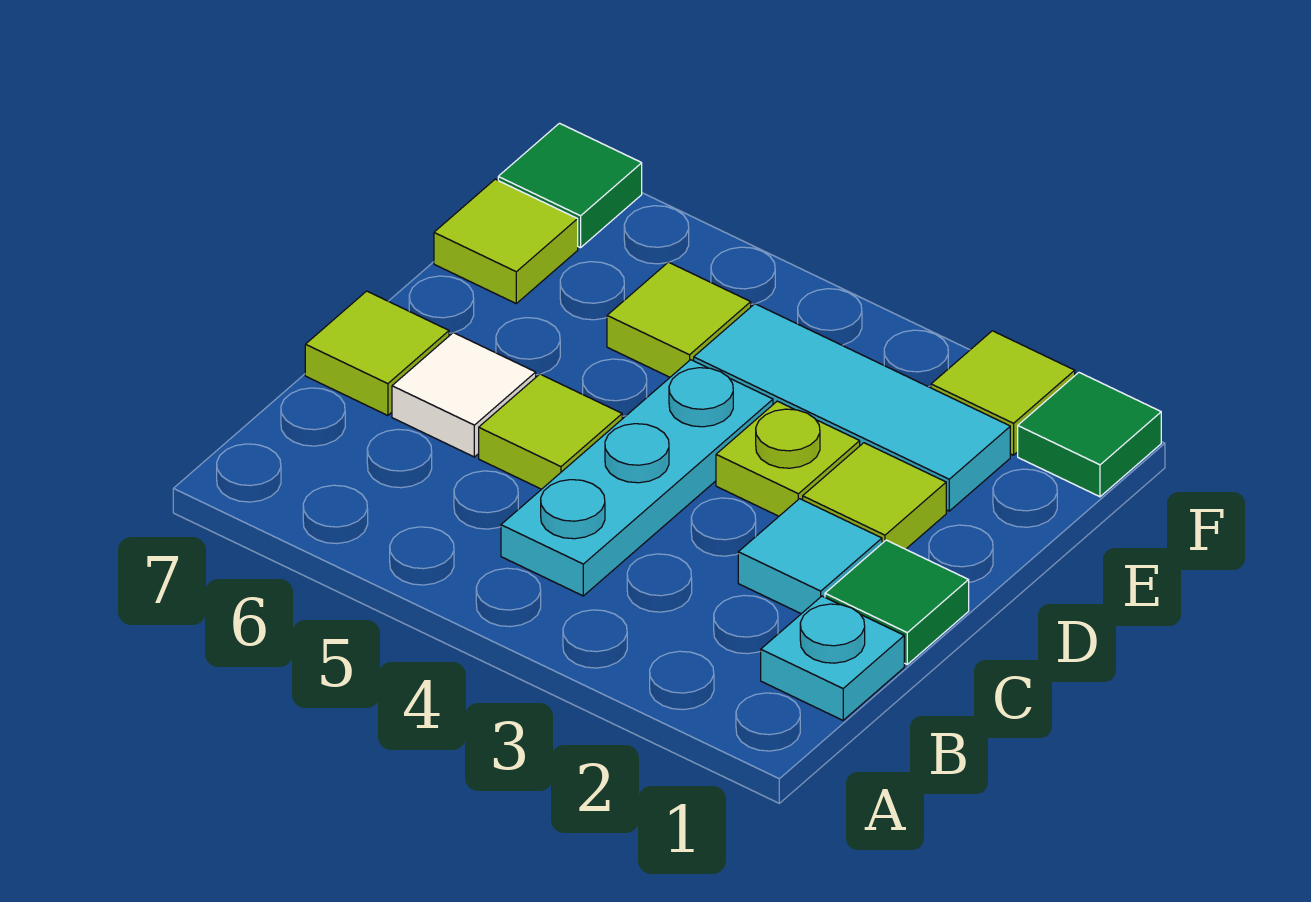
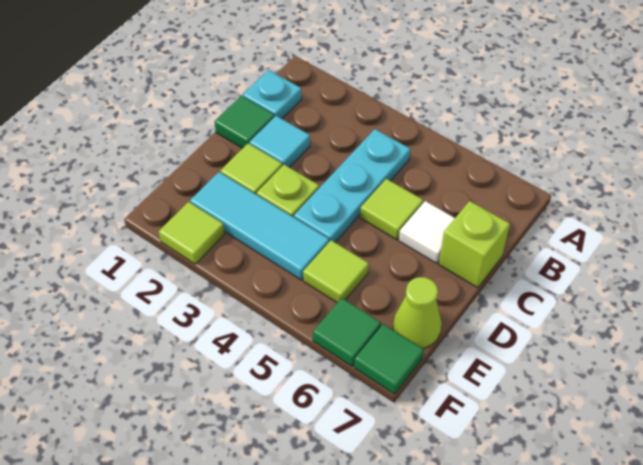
lime 1x1 tile [305,291,449,415] -> lime 1x1 brick [439,201,510,288]
lime 1x1 tile [434,179,578,303] -> lime 1x1 cone [393,277,442,348]
green 1x1 tile [1018,373,1161,497] -> green 1x1 tile moved to [313,298,381,366]

